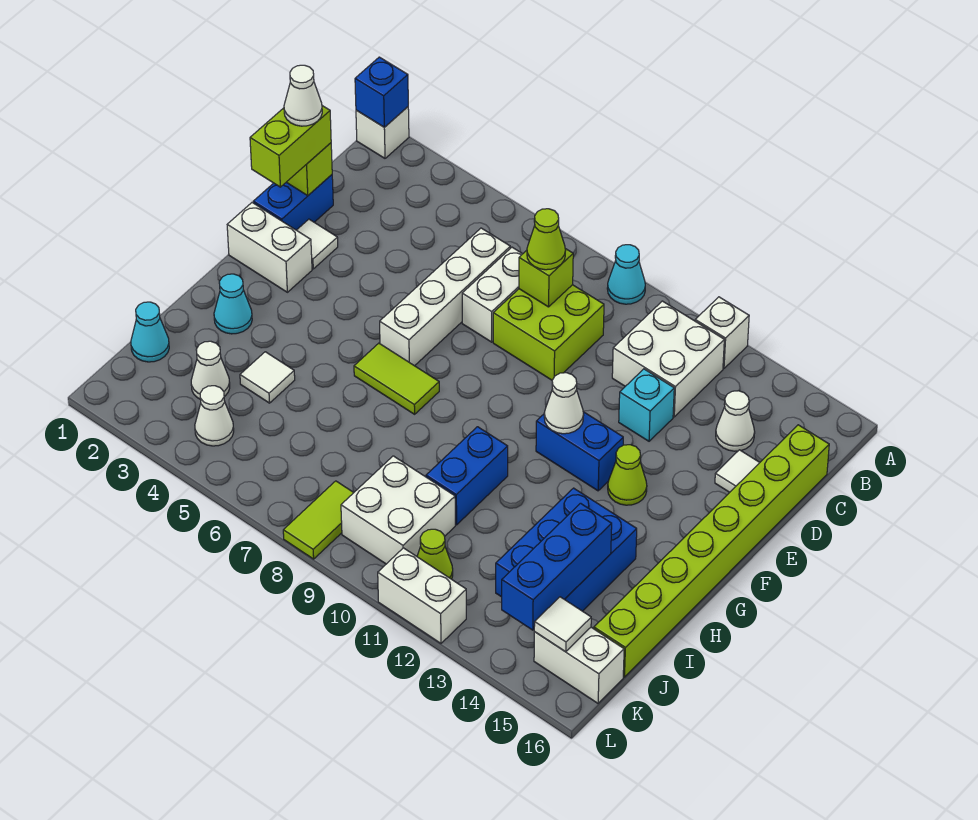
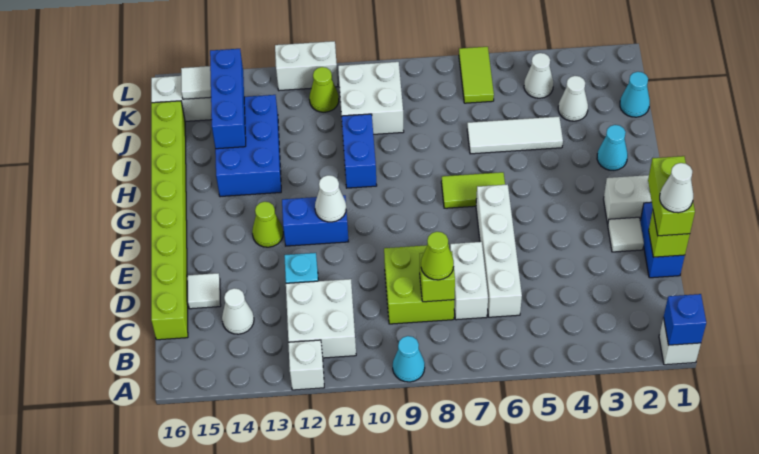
white 1x1 tile [240,352,295,403] -> white 1x3 tile [467,117,563,154]
lime 1x2 tile [283,481,354,559] -> lime 1x2 tile moved to [459,47,494,103]

